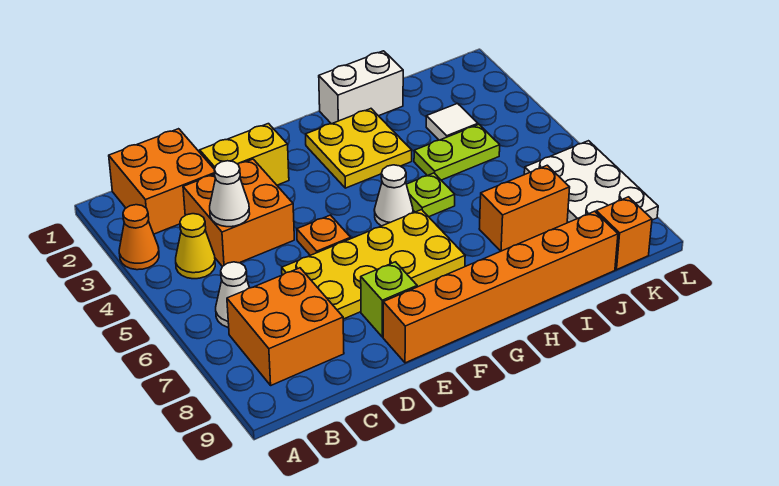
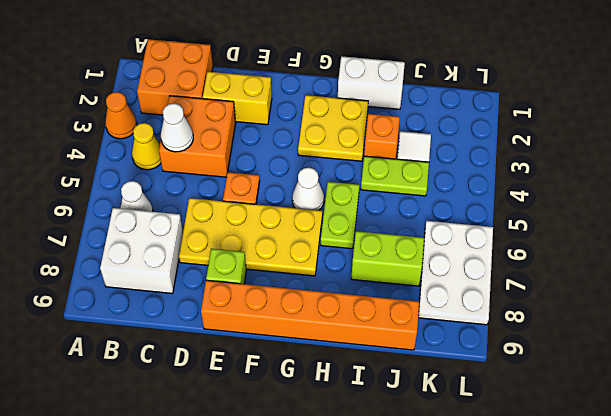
orange 2x2 brick [227,268,344,385] -> white 2x2 brick [100,208,183,293]
lime 1x1 plate [406,173,455,217] -> lime 1x2 plate [321,182,359,249]
orange 1x2 brick [479,165,570,251] -> lime 1x2 brick [351,231,424,286]
orange 1x1 brick [596,197,652,270] -> orange 1x1 brick moved to [364,114,400,159]

